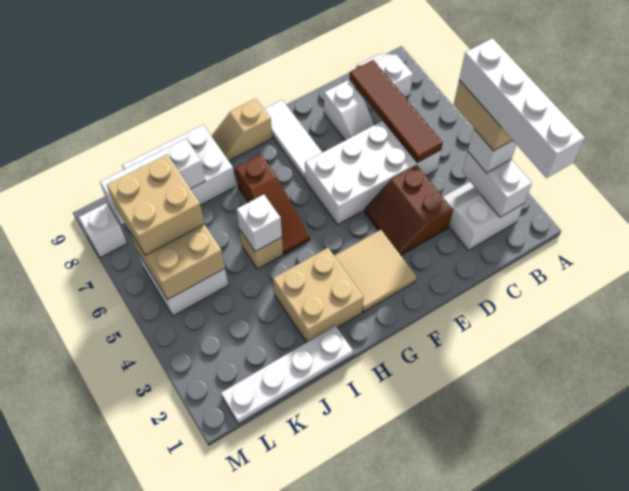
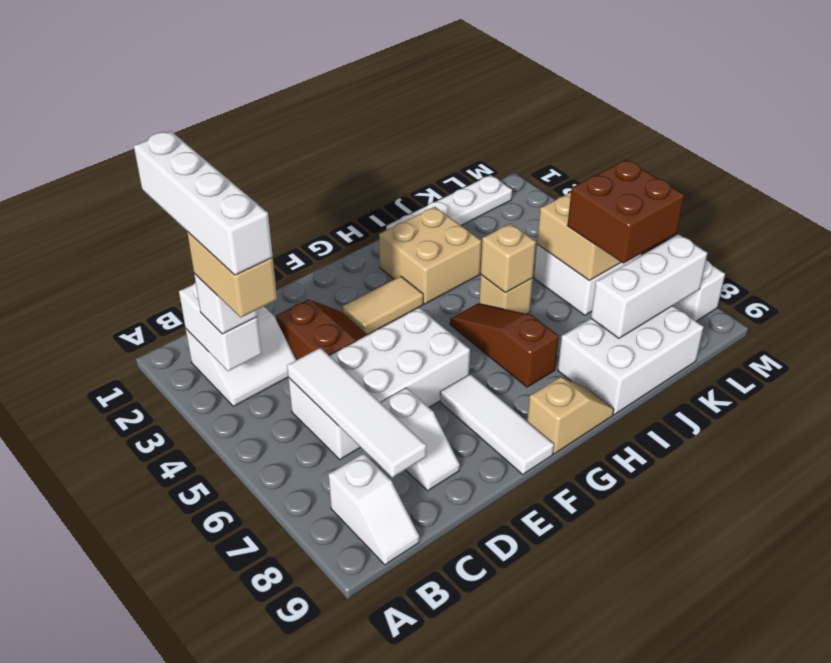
brown 1x4 tile [349,60,443,163] -> white 1x4 tile [287,348,426,478]
white 1x2 slope [324,80,374,140] -> white 1x2 slope turned to [380,388,460,491]
tan 2x2 tile [335,230,416,312] -> tan 1x2 tile [342,276,423,335]
white 1x1 brick [237,195,282,252] -> tan 1x1 brick [481,223,536,293]
tan 2x2 brick [107,155,204,255] -> brown 2x2 brick [567,160,684,263]

